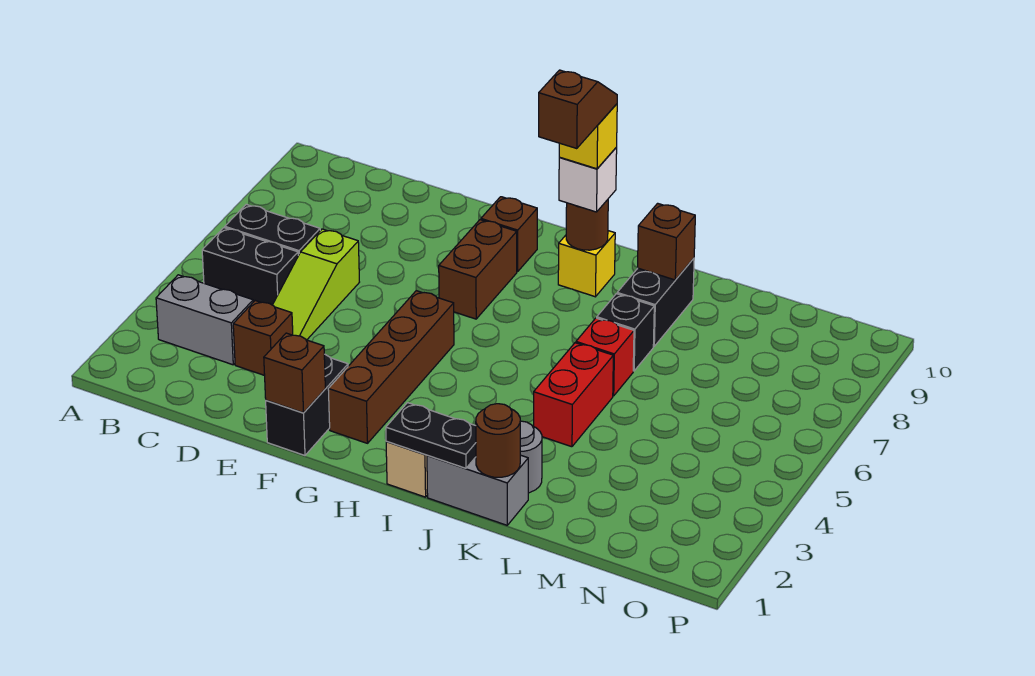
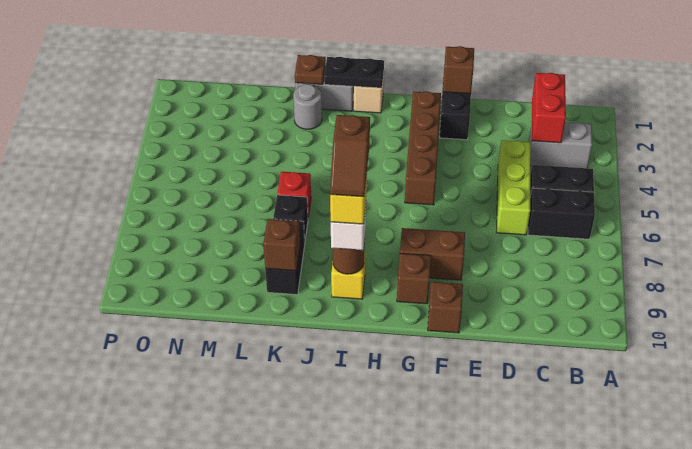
brown 1x1 brick [233,301,293,376] -> brown 1x1 brick moved to [428,282,463,333]
lime 1x3 slope [273,229,359,340] -> lime 1x3 brick [497,140,531,235]
brown 1x2 brick [439,220,517,319] -> brown 1x2 brick turned to [400,228,465,280]
brown 1x1 round brick [476,404,520,477] -> brown 1x1 plate [295,55,326,84]
red 1x2 brick [534,343,613,447] -> red 1x2 brick moved to [532,73,566,143]

